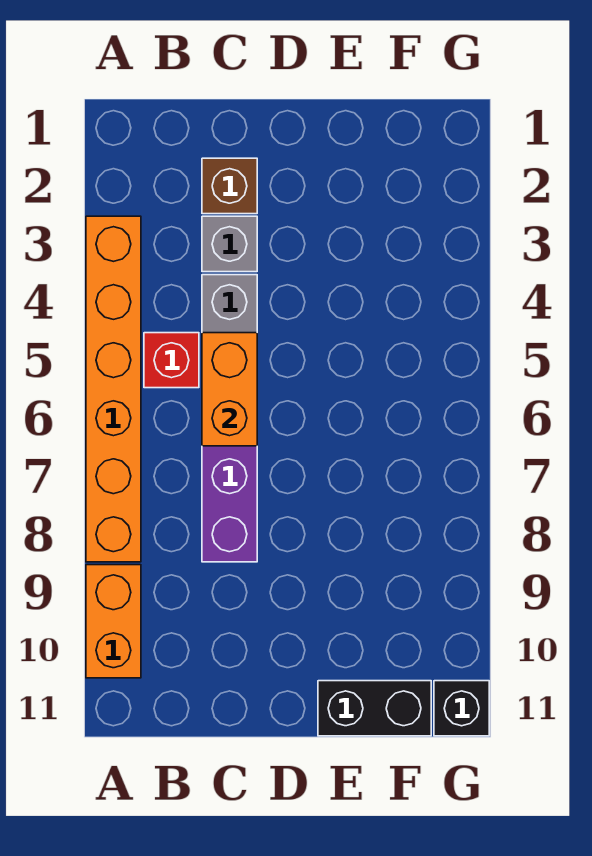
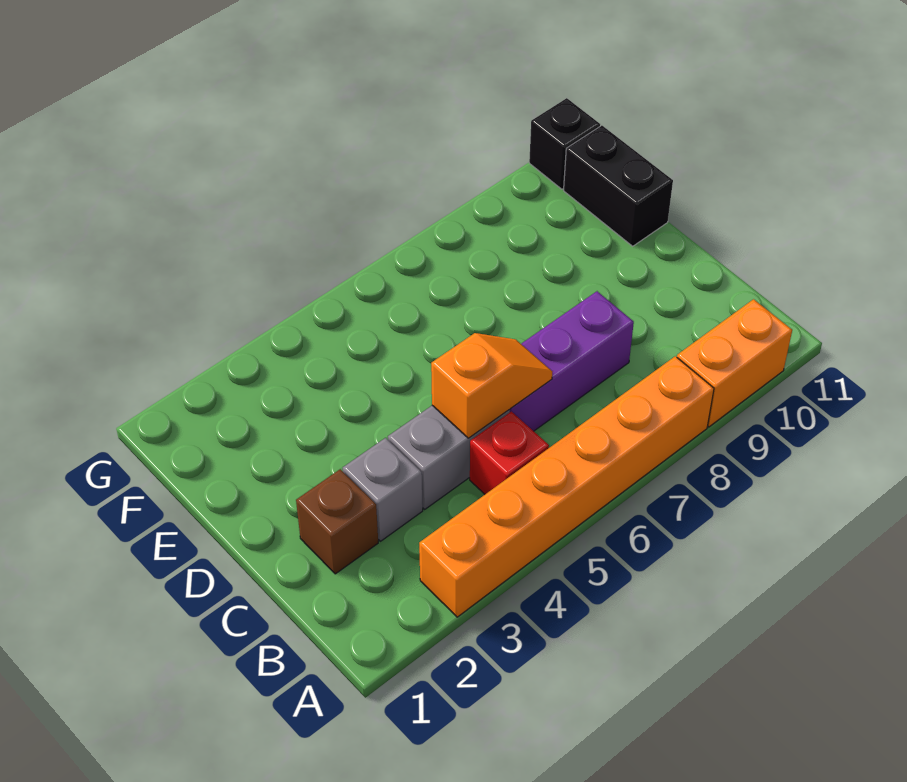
orange 1x2 brick [202,333,257,446] -> orange 1x2 slope [431,333,552,438]

